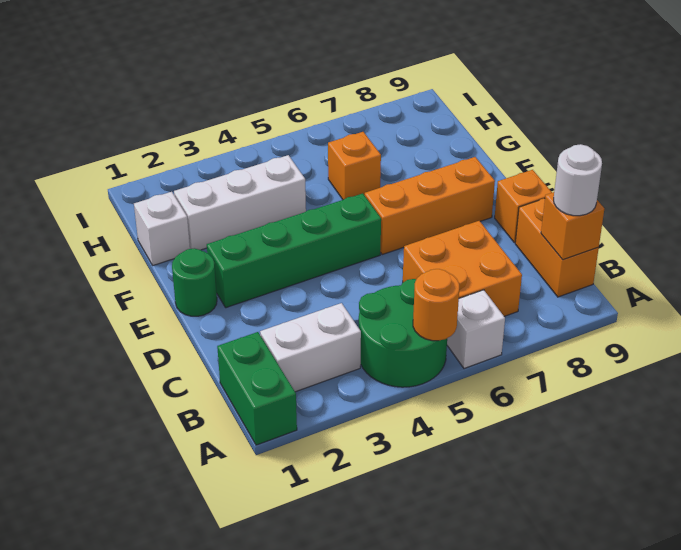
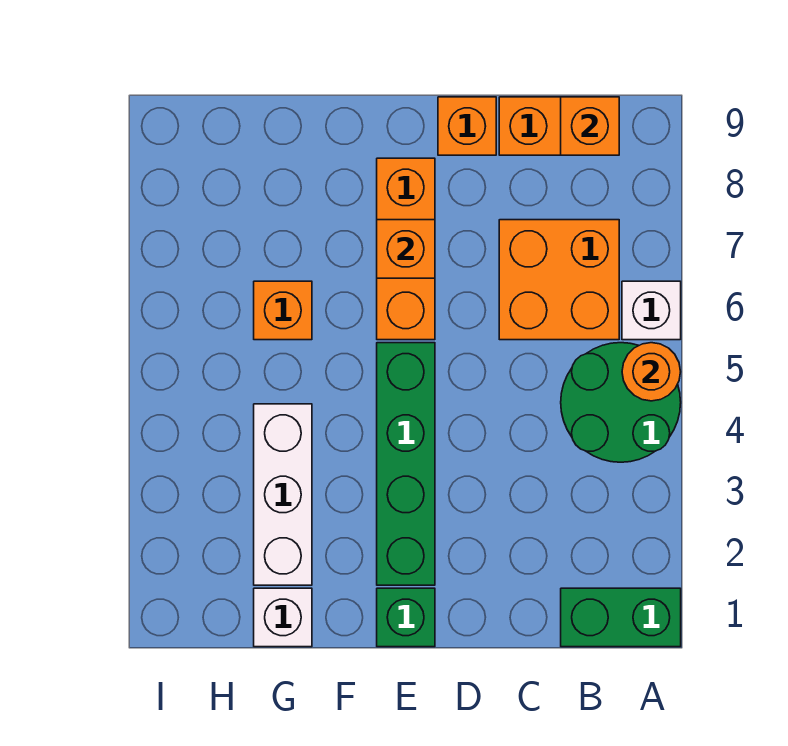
white 1x2 brick [260,303,361,392] -> none
white 1x1 round brick [554,144,602,216] -> none
green 1x1 round brick [172,248,217,316] -> green 1x1 brick [377,588,435,647]
none -> orange 1x1 brick [377,220,435,278]

